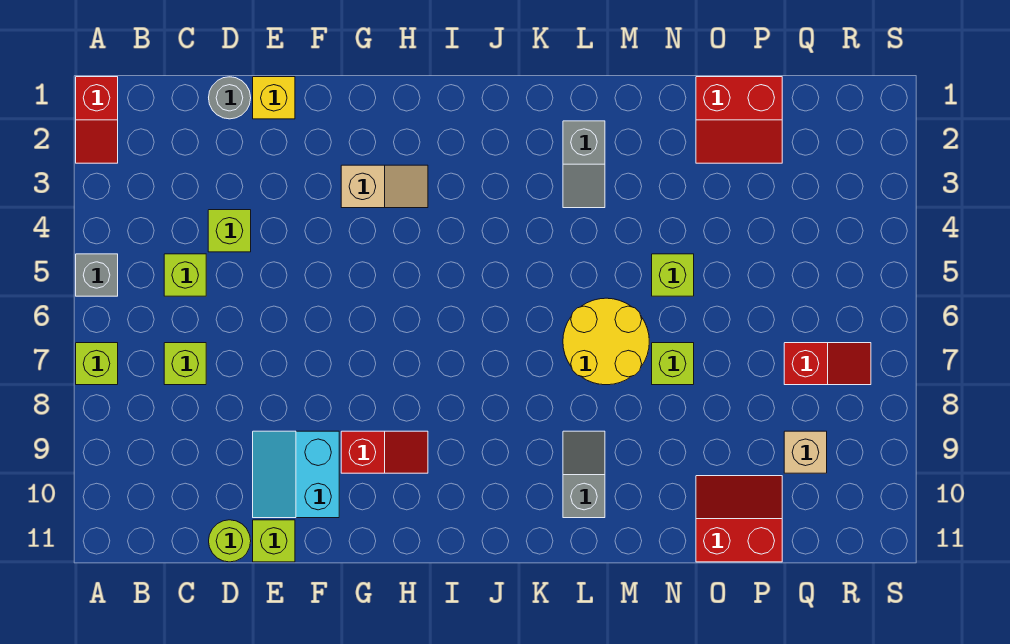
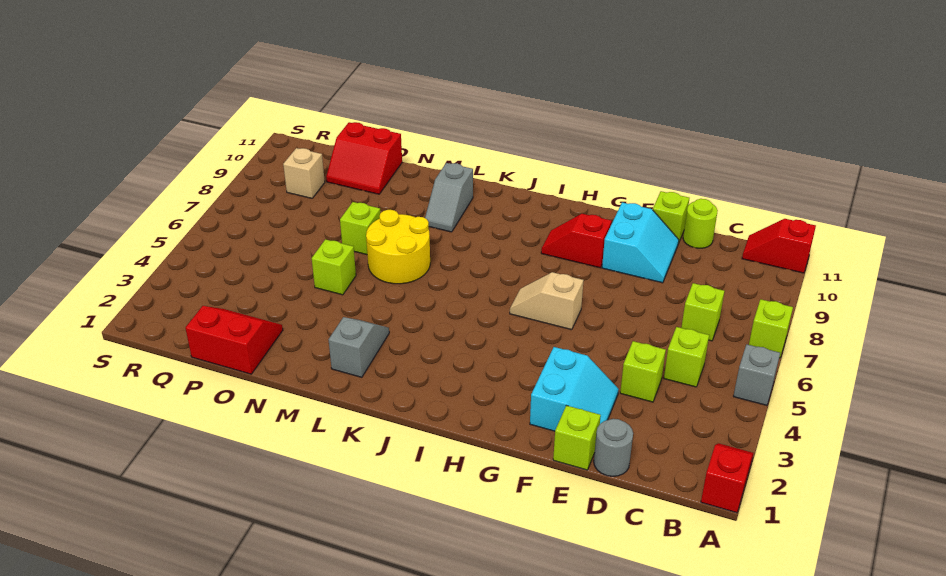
yellow 1x1 brick [253,77,295,119] -> lime 1x1 brick [553,405,601,470]
none -> cyan 2x2 slope [530,347,619,431]
tan 1x2 slope [341,165,428,208] -> tan 1x2 slope moved to [510,272,584,330]
red 1x2 slope [784,343,871,385] -> red 1x2 slope moved to [742,219,816,273]

